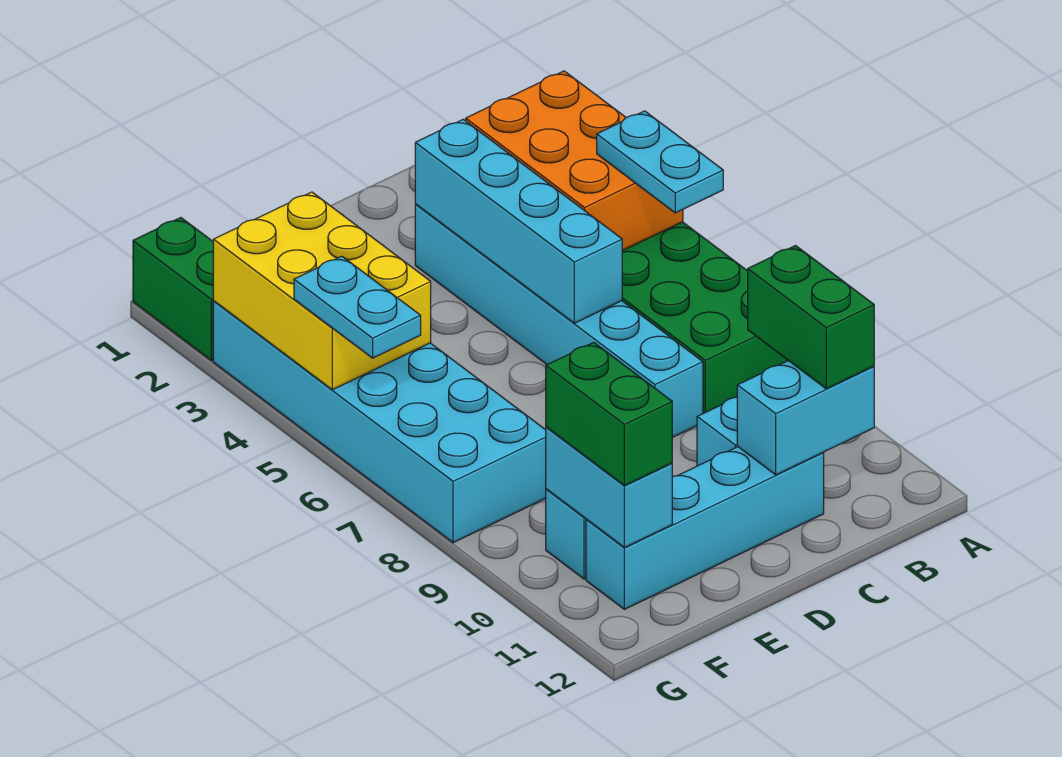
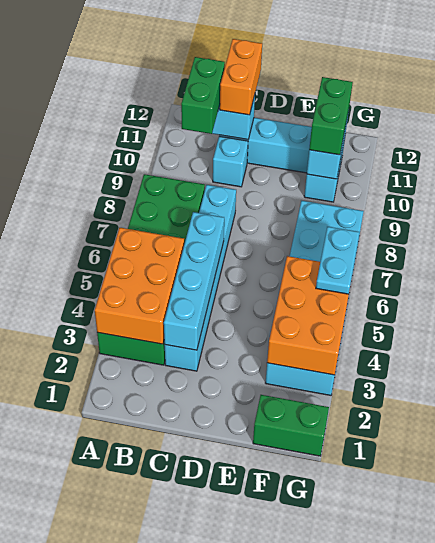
cyan 1x2 plate [597,111,723,213] -> none
none -> orange 1x2 brick [220,39,262,115]
yellow 2x3 brick [213,192,431,390] -> orange 2x3 brick [267,256,350,375]
green 1x2 brick [133,218,214,361] -> green 1x2 brick turned to [253,395,329,456]

